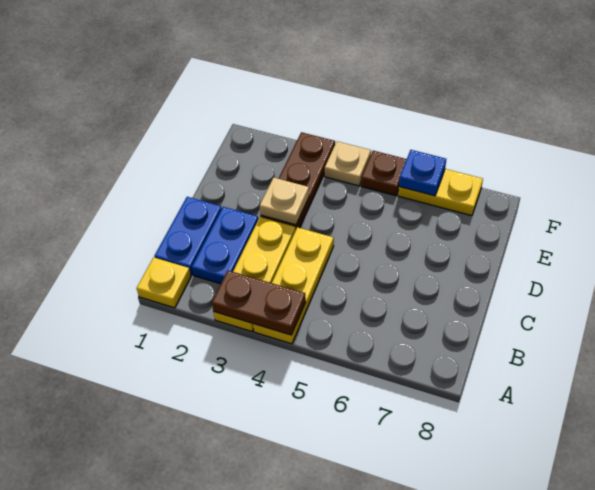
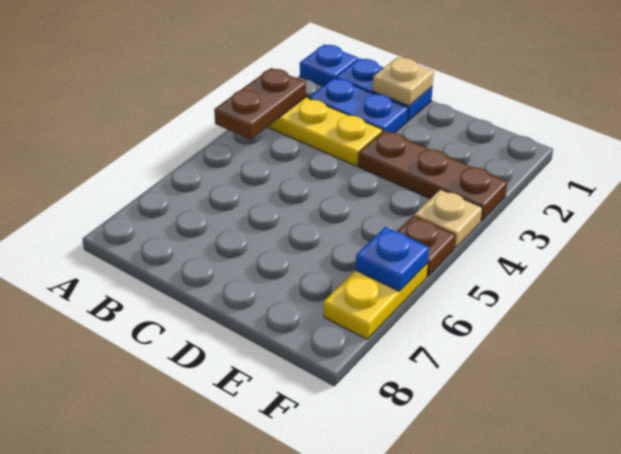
yellow 1x1 plate [137,257,191,308] -> blue 1x1 plate [300,44,358,86]
yellow 1x3 plate [253,227,334,344] -> none
tan 1x1 plate [260,178,309,225] -> tan 1x1 plate moved to [373,57,434,106]

